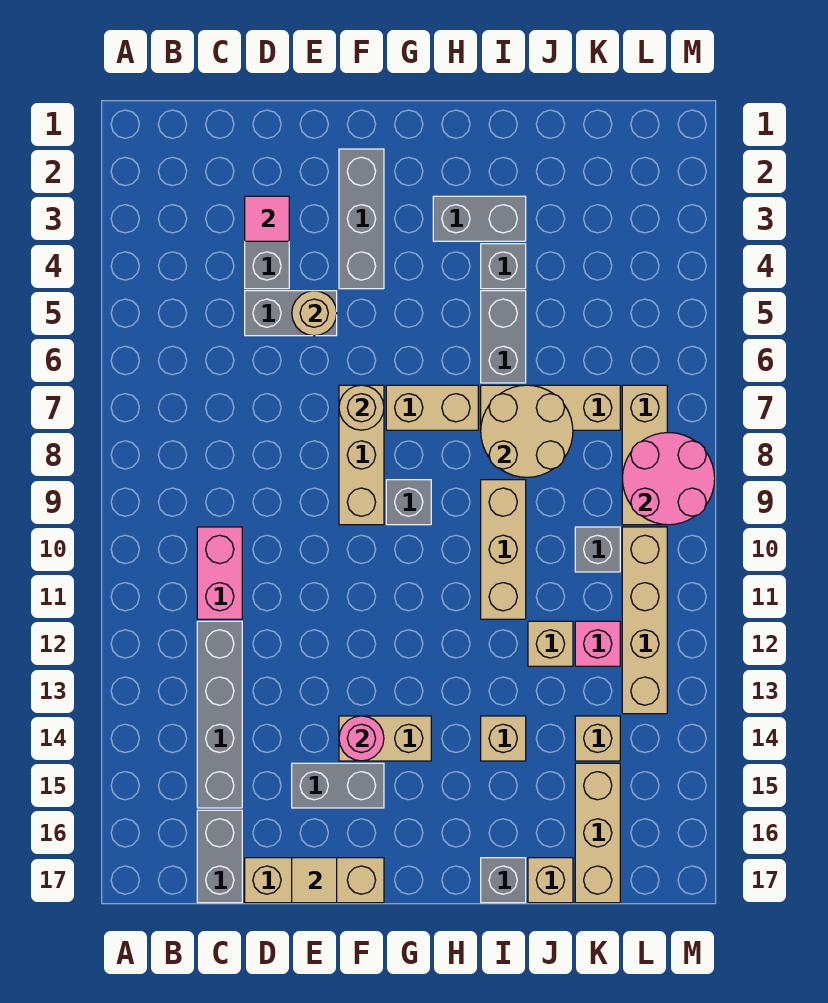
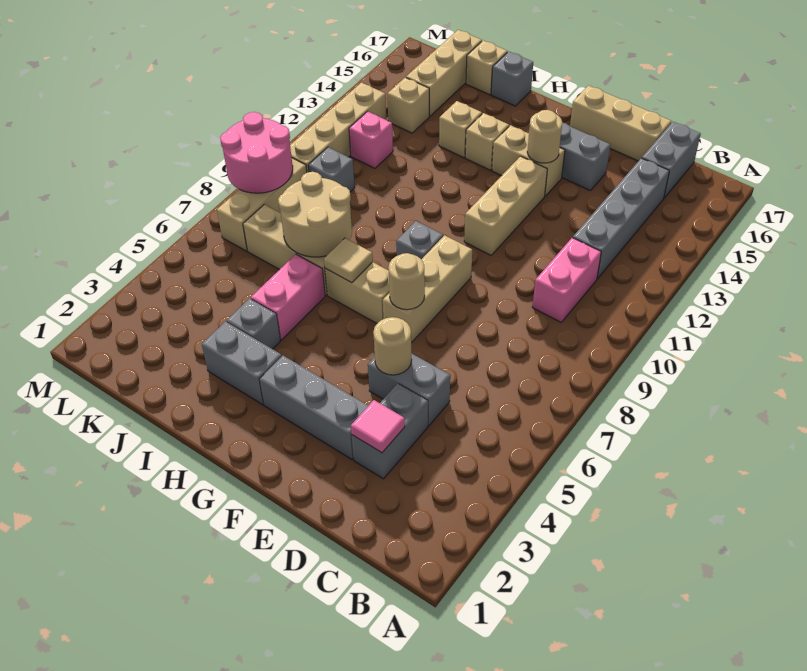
tan 1x1 tile [292,858,337,903] -> tan 1x1 tile moved to [324,238,373,283]
grey 1x3 brick [339,149,384,289] -> grey 1x3 brick turned to [259,356,368,459]
pink 1x1 round brick [339,716,384,761] -> tan 1x1 round brick [527,110,562,163]
grey 1x2 brick [481,291,526,383] -> pink 1x2 brick [251,254,325,340]
tan 1x3 brick [481,480,526,619] -> tan 1x3 brick moved to [464,156,547,255]
tan 1x1 brick [528,621,573,666] -> tan 1x1 brick moved to [465,113,509,170]

